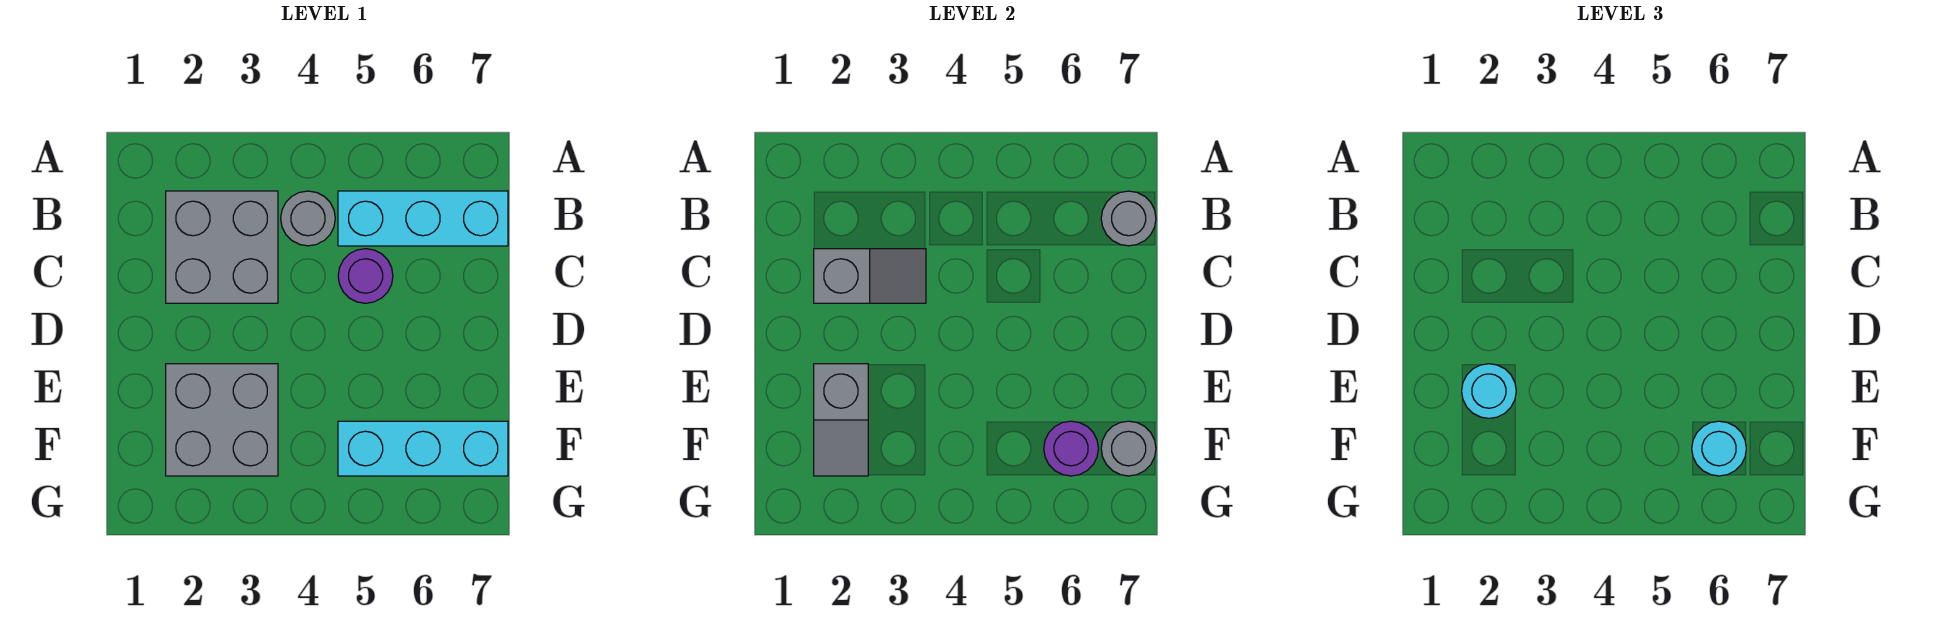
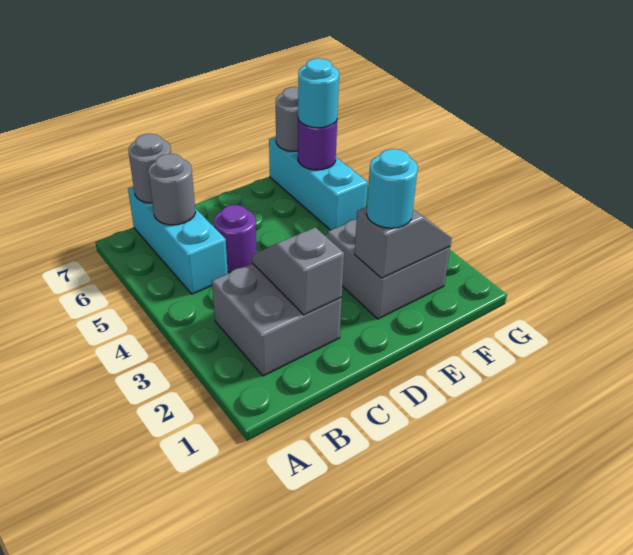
grey 1x1 round brick [281,191,335,246] -> grey 1x1 round brick moved to [148,154,196,225]

